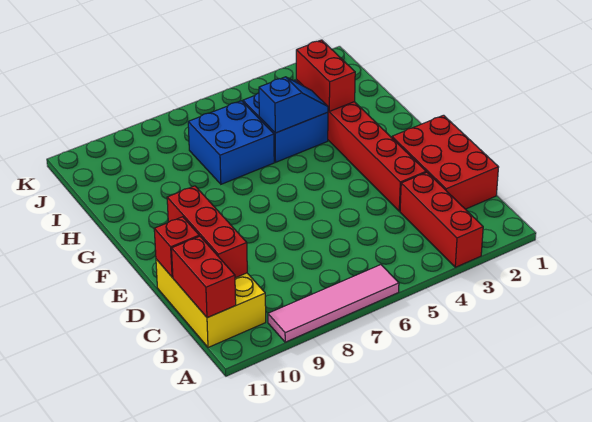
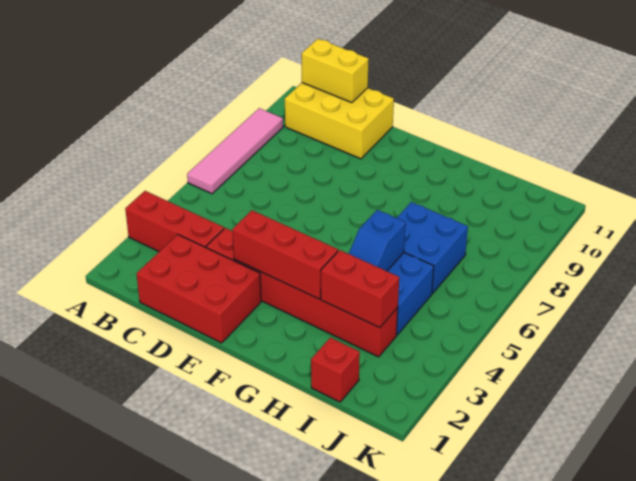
red 1x2 brick [172,236,236,318] -> yellow 1x2 brick [302,39,368,103]
red 1x3 brick [167,186,247,278] -> red 1x3 brick moved to [232,210,338,299]
red 1x1 brick [154,217,199,277] -> red 1x1 brick moved to [311,338,360,402]

